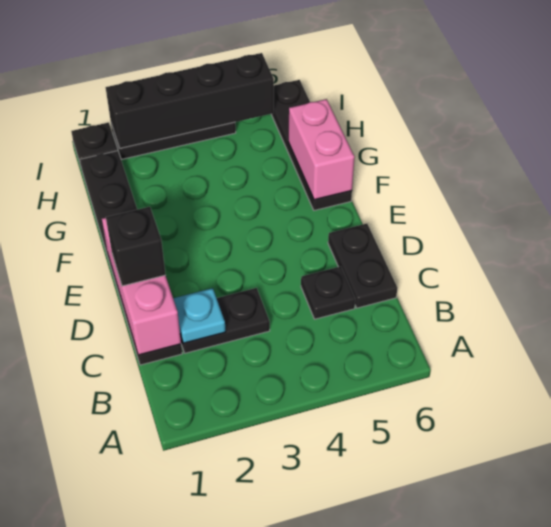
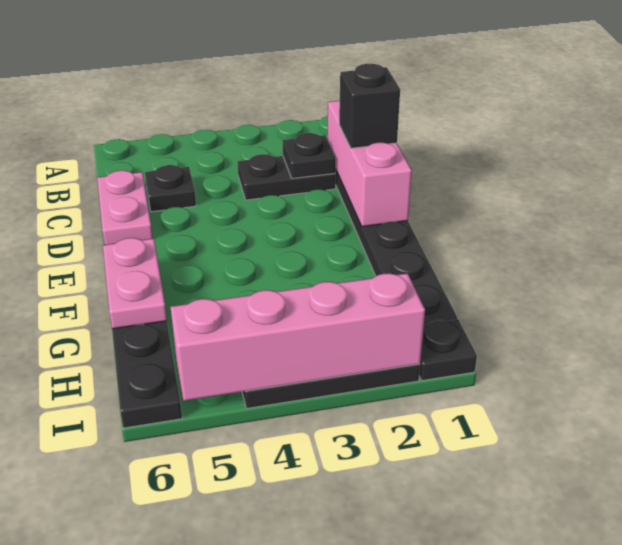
cyan 1x1 plate [173,288,226,343] -> black 1x1 plate [282,133,336,178]
black 1x2 plate [328,224,397,308] -> pink 1x2 plate [97,171,153,245]
pink 1x2 brick [288,99,355,200] -> pink 1x2 plate [103,238,167,329]
black 1x4 brick [106,53,274,148] -> pink 1x4 brick [170,273,425,401]

